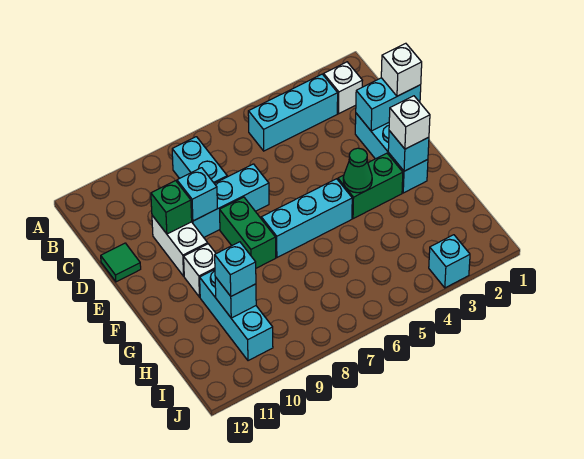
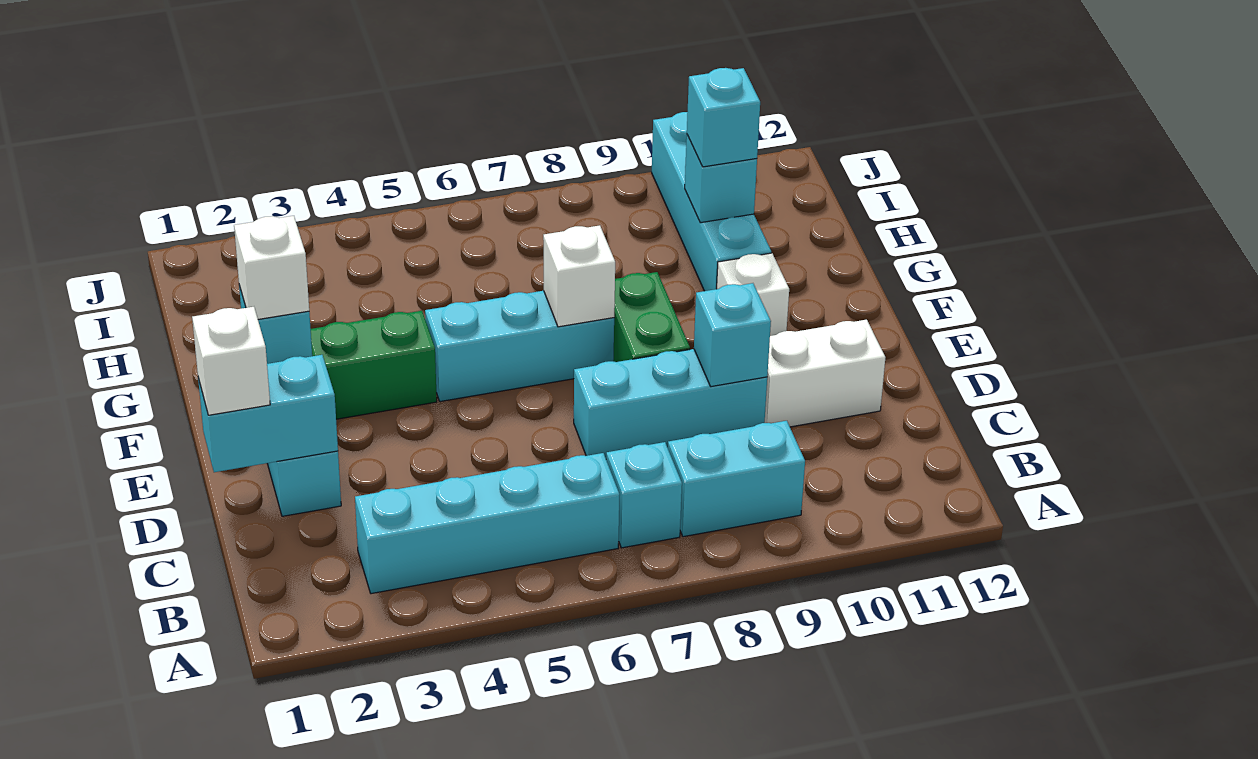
white 1x1 brick [324,62,363,114] -> white 1x1 brick moved to [543,225,615,327]
cyan 1x3 brick [248,74,338,151] -> cyan 1x4 brick [355,453,620,594]
cyan 1x2 brick [172,137,227,183] -> cyan 1x2 brick turned to [668,421,805,537]
white 1x2 brick [152,216,208,276] -> white 1x2 brick turned to [765,320,886,427]
green 1x1 brick [151,181,192,234] -> none
green 1x1 tile [101,243,141,282] -> none
green 1x1 cone [343,148,372,193] -> none
cyan 1x3 brick [200,270,273,361] -> cyan 1x4 brick [652,112,771,291]
cyan 1x1 brick [429,235,470,288] -> cyan 1x1 brick moved to [606,442,682,548]

